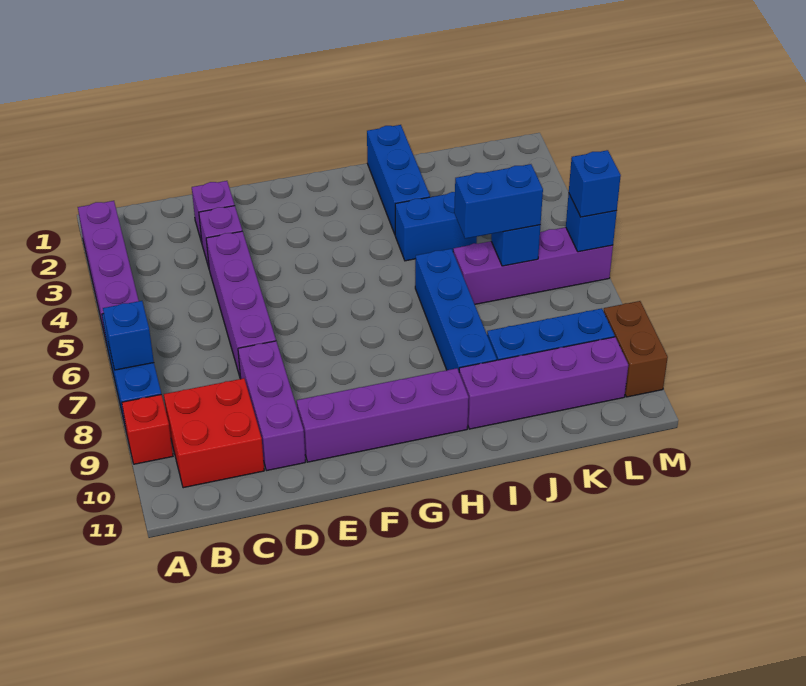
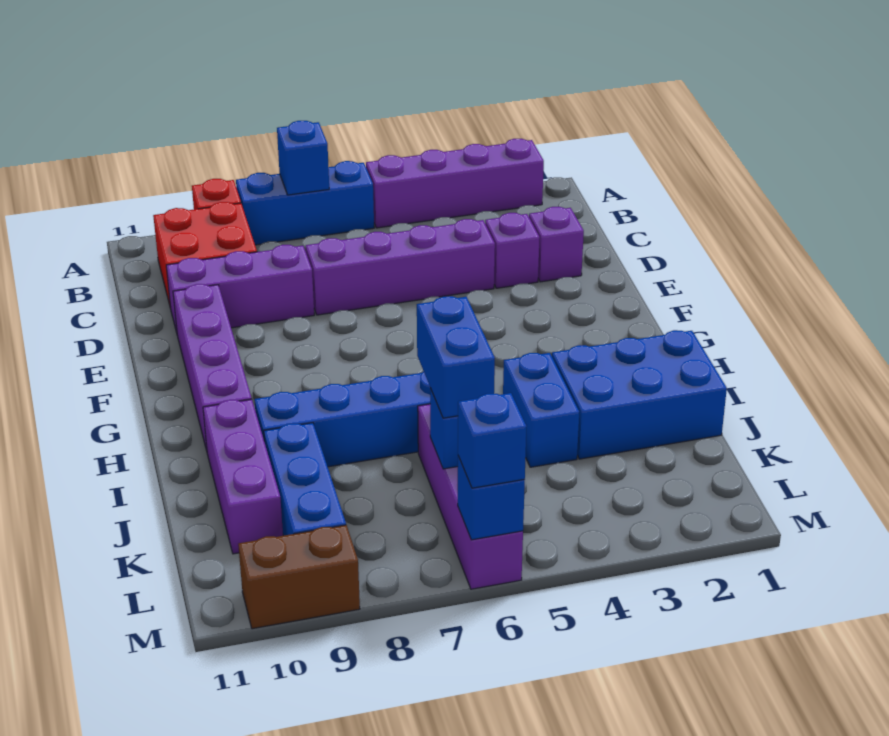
blue 1x3 brick [367,125,430,234] -> blue 2x3 brick [552,330,727,459]
purple 1x4 brick [459,337,628,429] -> purple 1x3 brick [203,399,283,554]

